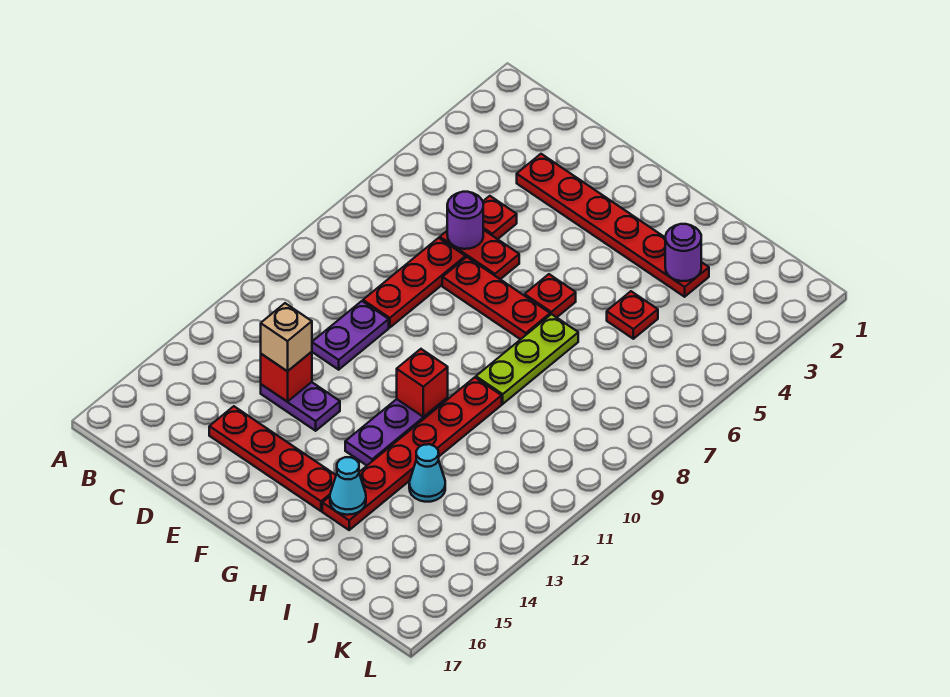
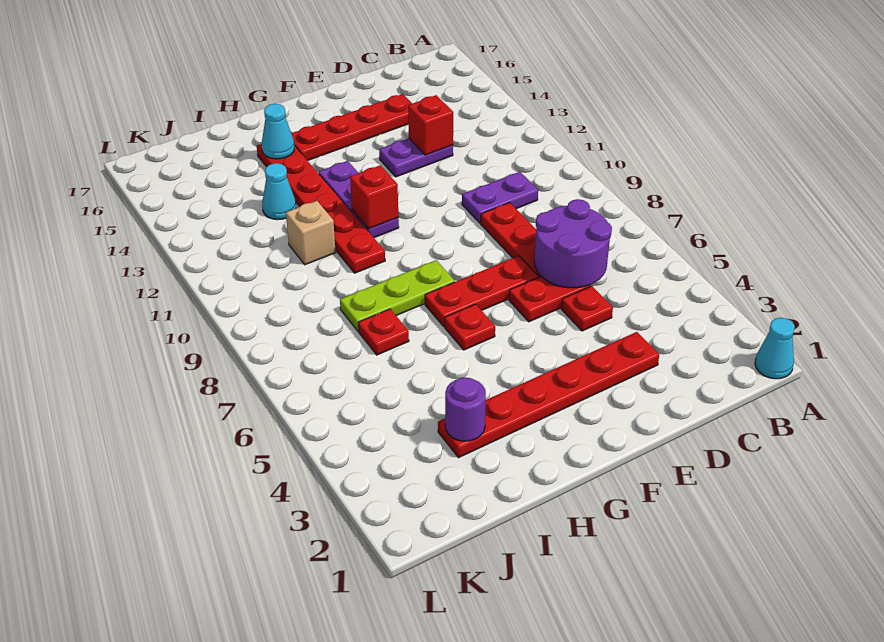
none -> cyan 1x1 cone [755,318,795,379]
purple 1x1 round brick [447,192,483,249] -> purple 2x2 round brick [534,199,612,288]
purple 1x2 plate [312,301,389,370] -> purple 1x2 plate turned to [462,172,538,223]
tan 1x1 brick [261,303,312,371] -> tan 1x1 brick moved to [286,201,336,265]
lime 1x3 plate [476,314,578,404] -> lime 1x3 plate turned to [340,260,455,331]
red 1x1 plate [607,291,658,339] -> red 1x1 plate moved to [358,309,409,355]

